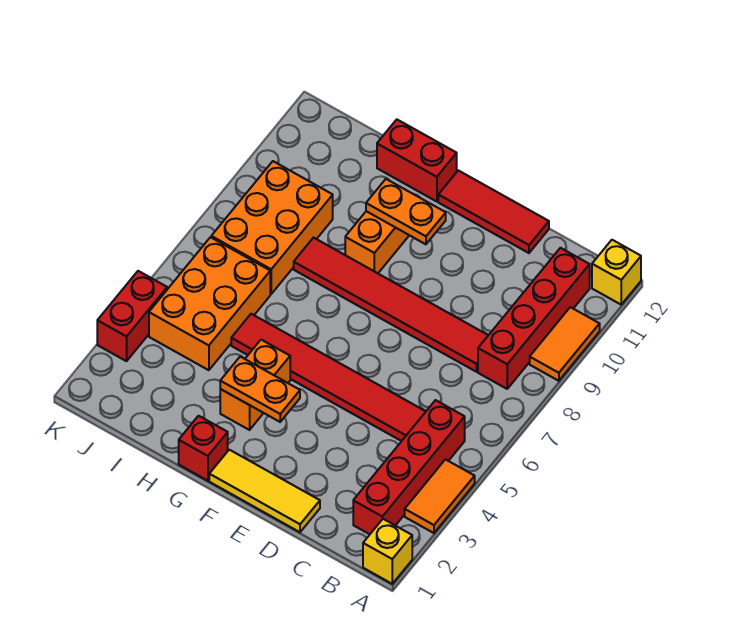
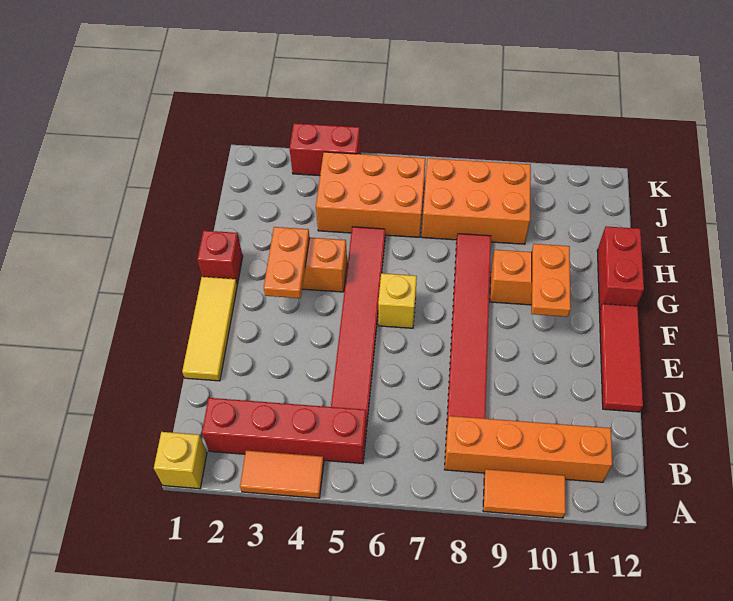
yellow 1x1 brick [592,240,641,304] -> yellow 1x1 brick moved to [378,273,417,328]
red 1x4 brick [478,248,590,389] -> orange 1x4 brick [444,416,612,482]

